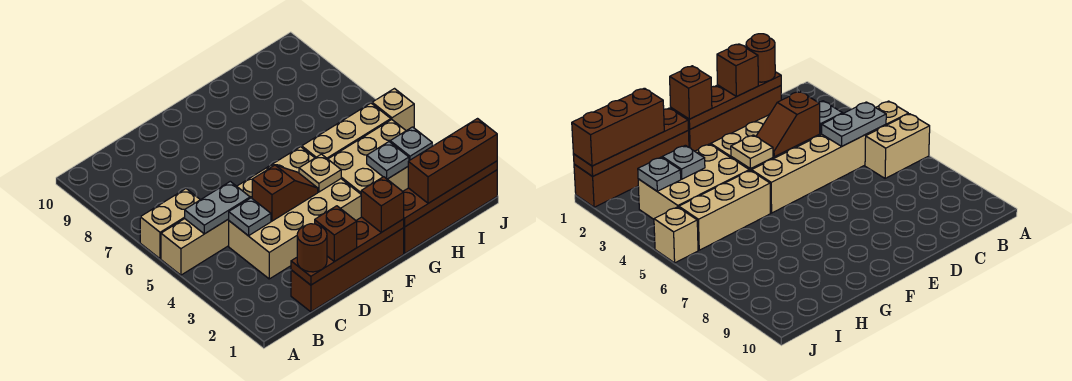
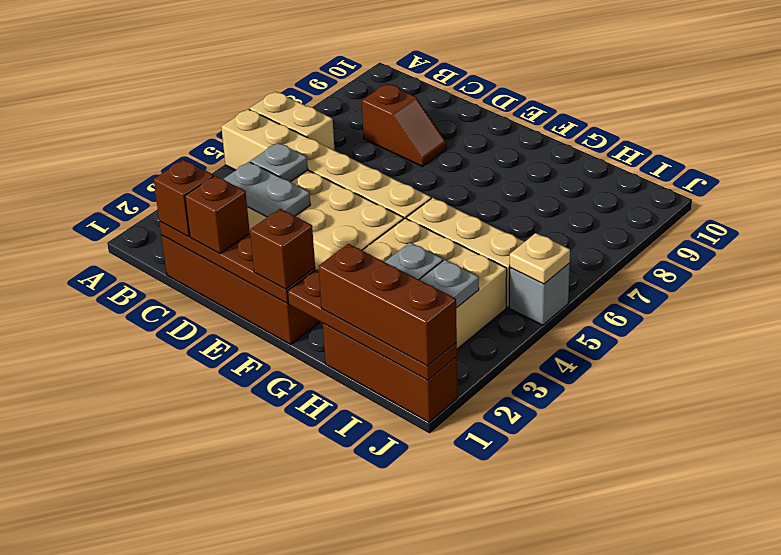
grey 1x2 plate [185,181,250,234] -> grey 1x2 plate moved to [224,162,310,217]
brown 1x1 round brick [297,224,327,272] -> brown 1x1 brick [153,160,214,237]
brown 1x2 slope [252,165,318,221] -> brown 1x2 slope moved to [362,84,447,166]
tan 1x1 plate [299,154,341,192] -> tan 1x1 plate moved to [510,233,570,284]
brown 1x4 brick [404,170,497,253] -> brown 1x3 brick [323,323,457,422]
tan 1x1 brick [372,89,414,131] -> grey 1x1 brick [509,264,570,325]

